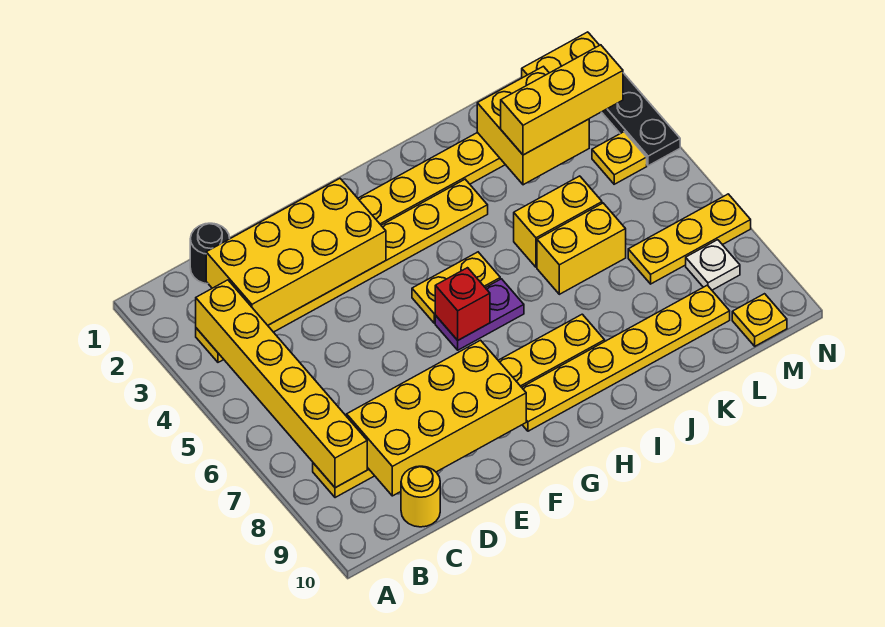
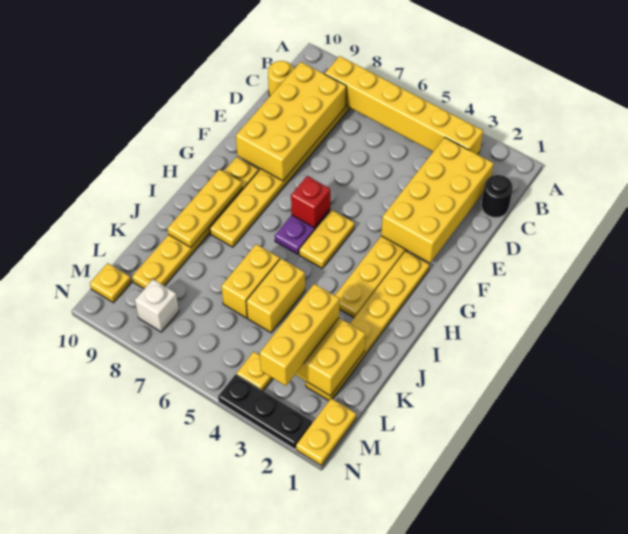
yellow 1x3 plate [628,194,751,284] -> yellow 1x3 plate moved to [168,169,242,247]
white 1x1 plate [686,240,740,290] -> white 1x1 brick [135,279,179,332]

